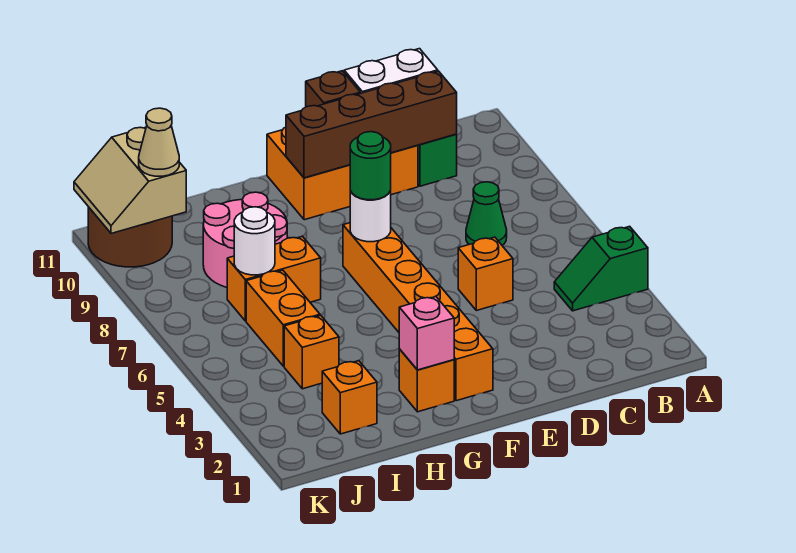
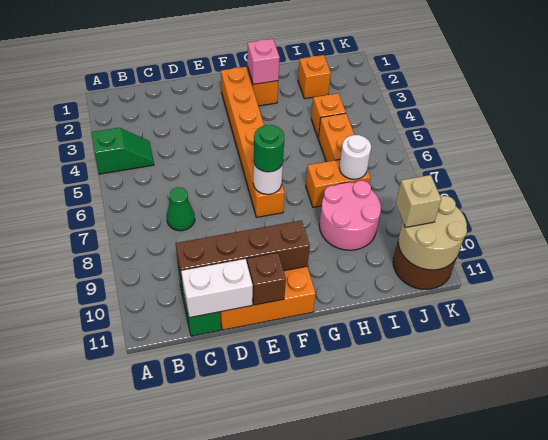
orange 1x1 brick [458,237,513,311] -> none
tan 2x2 slope [74,127,186,234] -> tan 2x2 round brick [398,196,467,270]
tan 1x1 cone [139,108,179,176] -> tan 1x1 brick [396,175,441,228]

